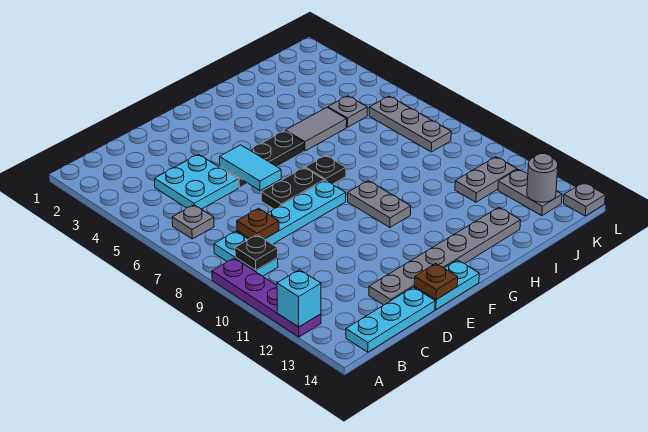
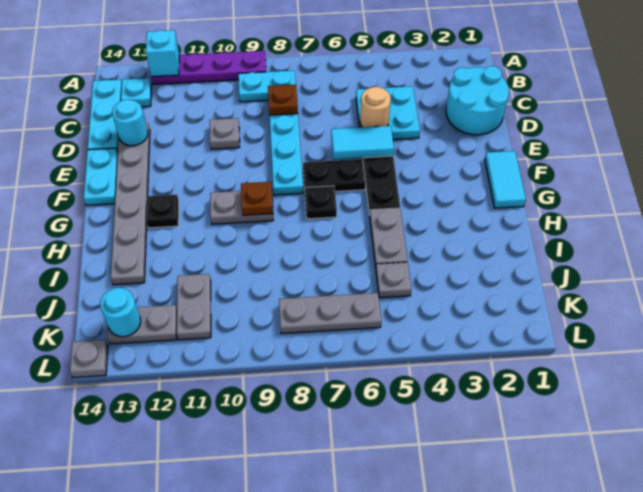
grey 1x1 plate [172,205,214,239] -> grey 1x1 plate moved to [210,118,240,149]
black 1x1 plate [235,235,278,270] -> black 1x1 plate moved to [146,194,179,228]
none -> cyan 1x1 plate [121,78,152,107]
none -> cyan 2x2 round brick [446,66,509,135]
none -> tan 1x1 round brick [360,87,391,127]
none -> cyan 1x1 round brick [112,100,148,146]
black 1x2 plate [261,168,324,209] -> black 1x2 plate turned to [303,159,366,192]
brown 1x1 plate [414,264,458,300] -> brown 1x1 plate moved to [241,182,273,215]
none -> cyan 1x2 tile [485,151,526,208]
grey 1x2 tile [285,107,347,151] -> grey 1x2 plate [370,208,408,267]
grey 1x1 round brick [527,154,558,202] -> cyan 1x1 round brick [100,288,141,337]

